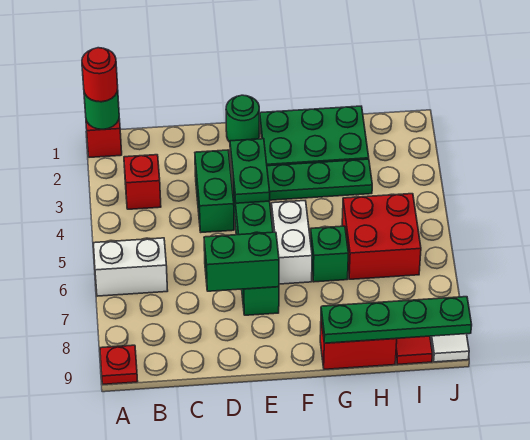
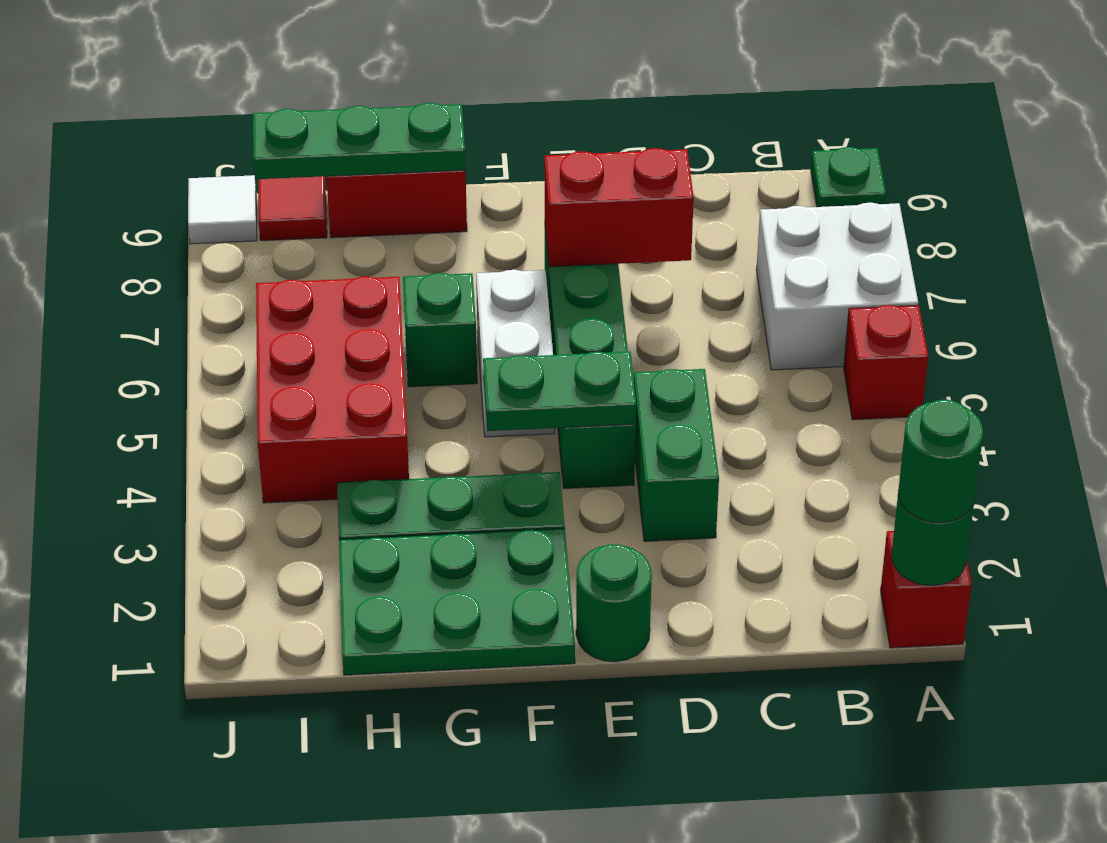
red 1x1 round brick [82,48,118,102] -> green 1x1 round brick [898,400,983,523]
white 1x2 brick [93,238,168,296] -> white 2x2 brick [756,203,918,370]
red 1x1 plate [100,345,138,384] -> green 1x1 plate [811,147,886,207]
red 1x1 brick [124,155,161,209] -> red 1x1 brick moved to [844,305,928,420]
green 1x2 brick [204,232,279,291] -> red 1x2 brick [544,148,694,267]
green 1x2 plate [230,139,270,203] -> green 1x2 plate turned to [483,352,636,431]
green 1x4 plate [321,297,472,343] -> green 1x3 plate [253,103,466,179]
red 2x2 brick [342,194,421,279] -> red 2x3 brick [256,276,409,503]

